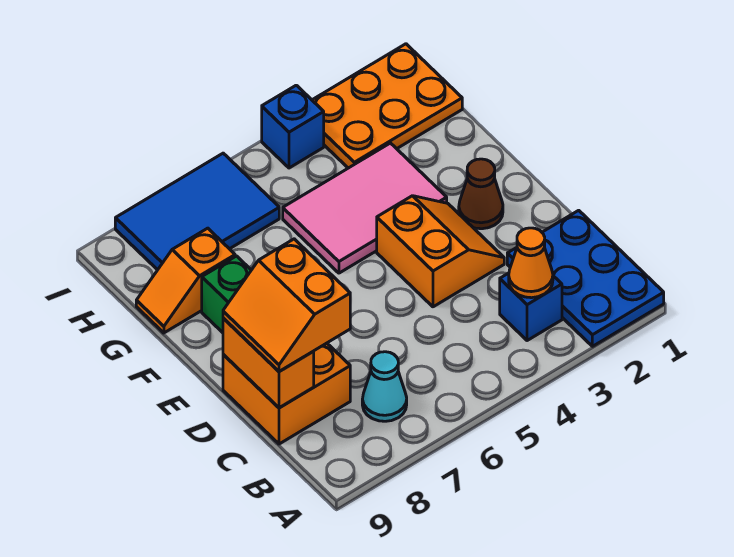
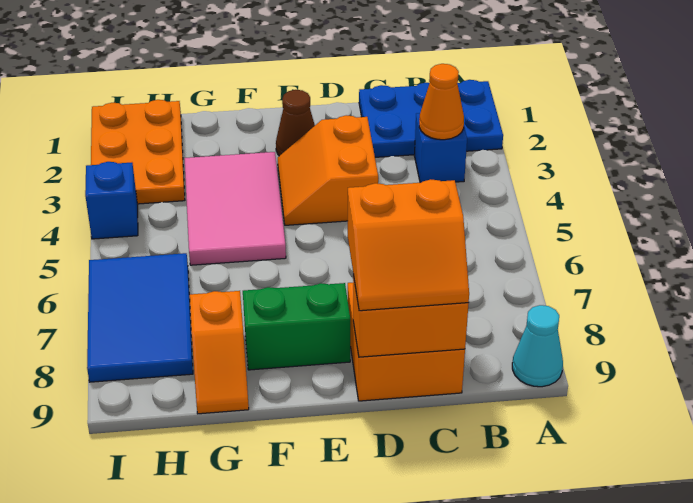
cyan 1x1 cone [362,352,407,421] -> cyan 1x1 cone moved to [512,305,563,387]
orange 2x2 slope [377,196,504,307] -> orange 2x2 slope turned to [278,115,378,225]

